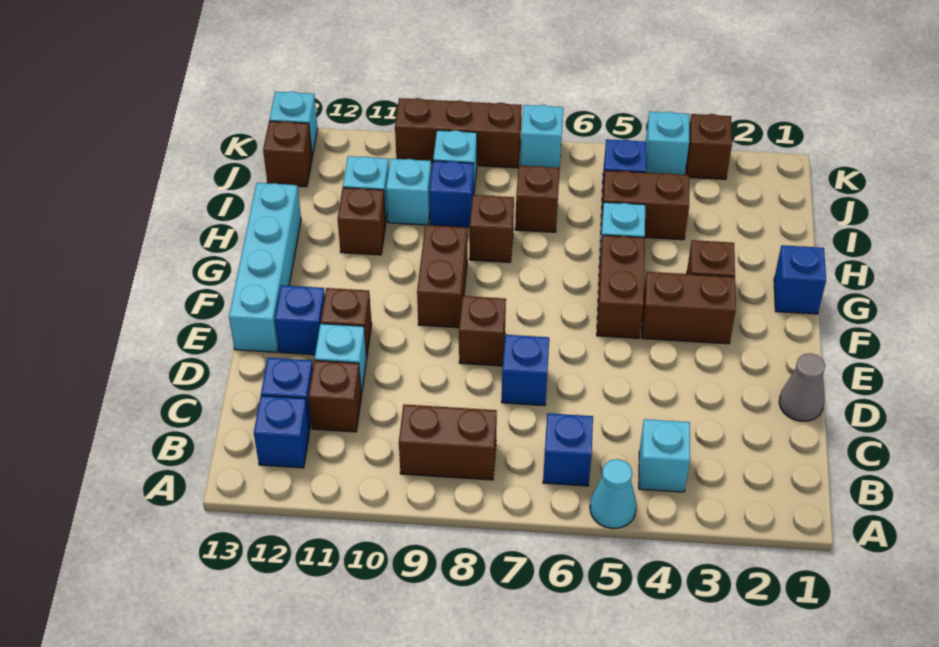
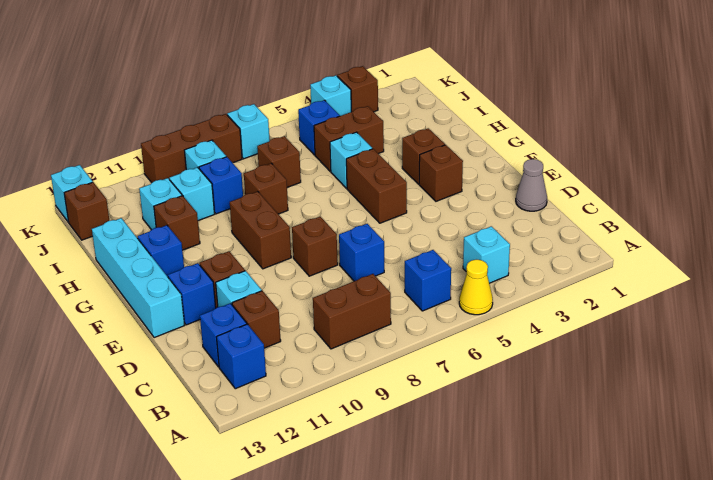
cyan 1x1 cone [590,459,637,528] -> yellow 1x1 cone [459,260,493,315]
brown 1x2 brick [642,272,736,344] -> brown 1x1 brick [419,145,463,201]
blue 1x1 brick [774,245,826,314] -> blue 1x1 brick moved to [138,225,184,277]

